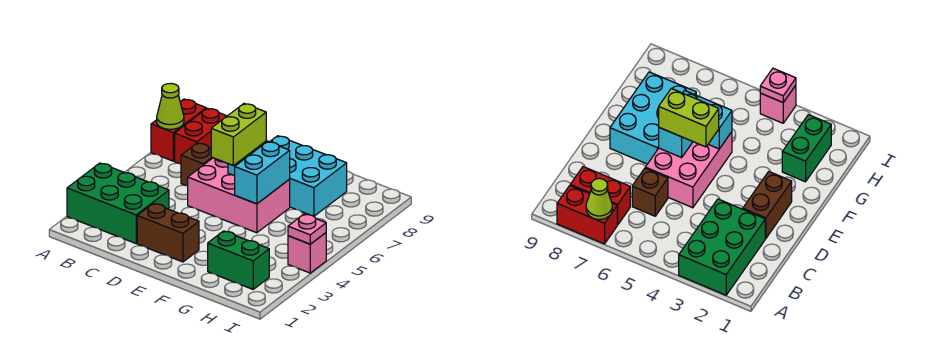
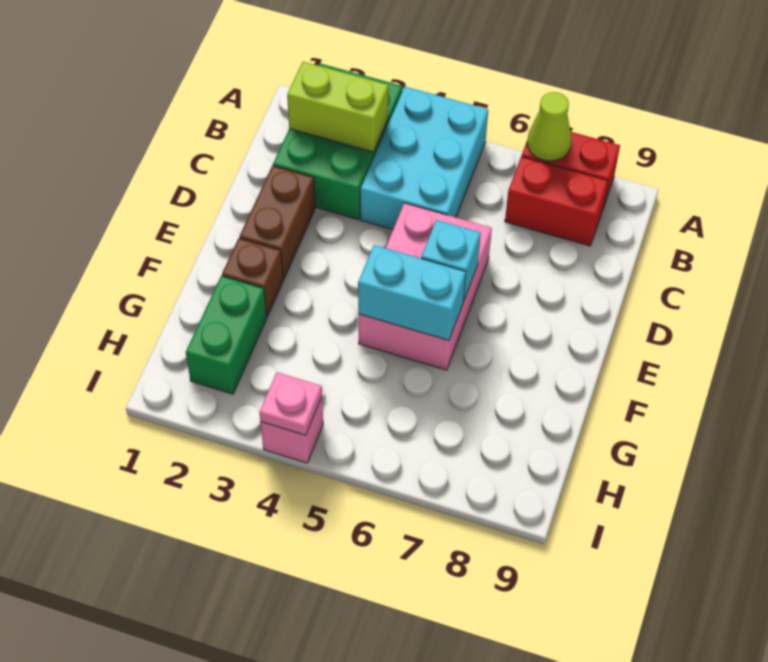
brown 1x1 brick [181,143,212,186] -> brown 1x1 brick moved to [222,238,283,316]
lime 1x2 brick [211,104,266,165] -> lime 1x2 brick moved to [287,62,388,152]
cyan 2x3 brick [270,136,347,216] -> cyan 2x3 brick moved to [361,87,488,229]

